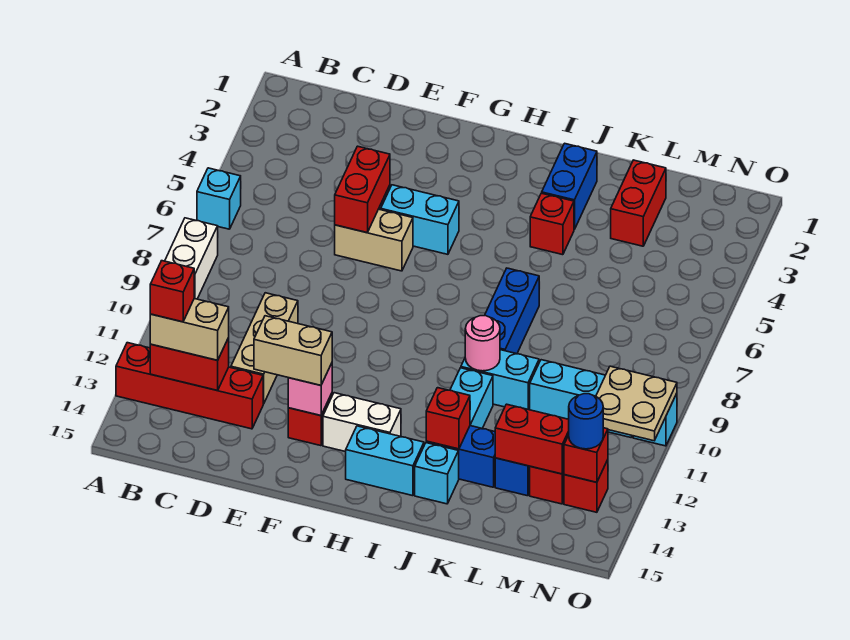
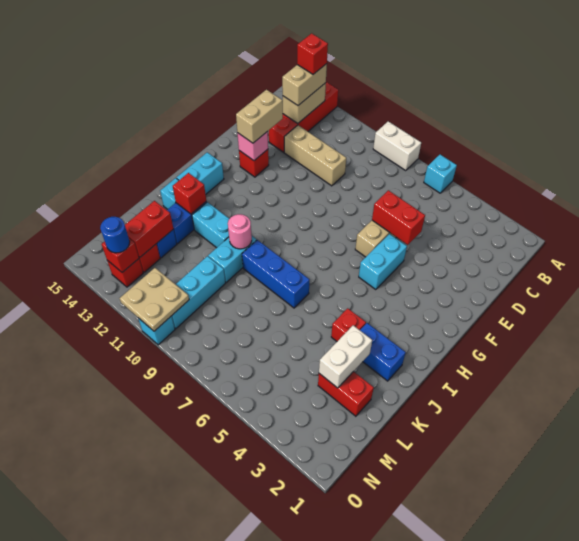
red 1x2 brick [150,338,229,390] -> tan 1x2 brick [282,83,326,123]
white 1x2 brick [323,393,401,452] -> white 1x2 brick moved to [319,325,372,388]

